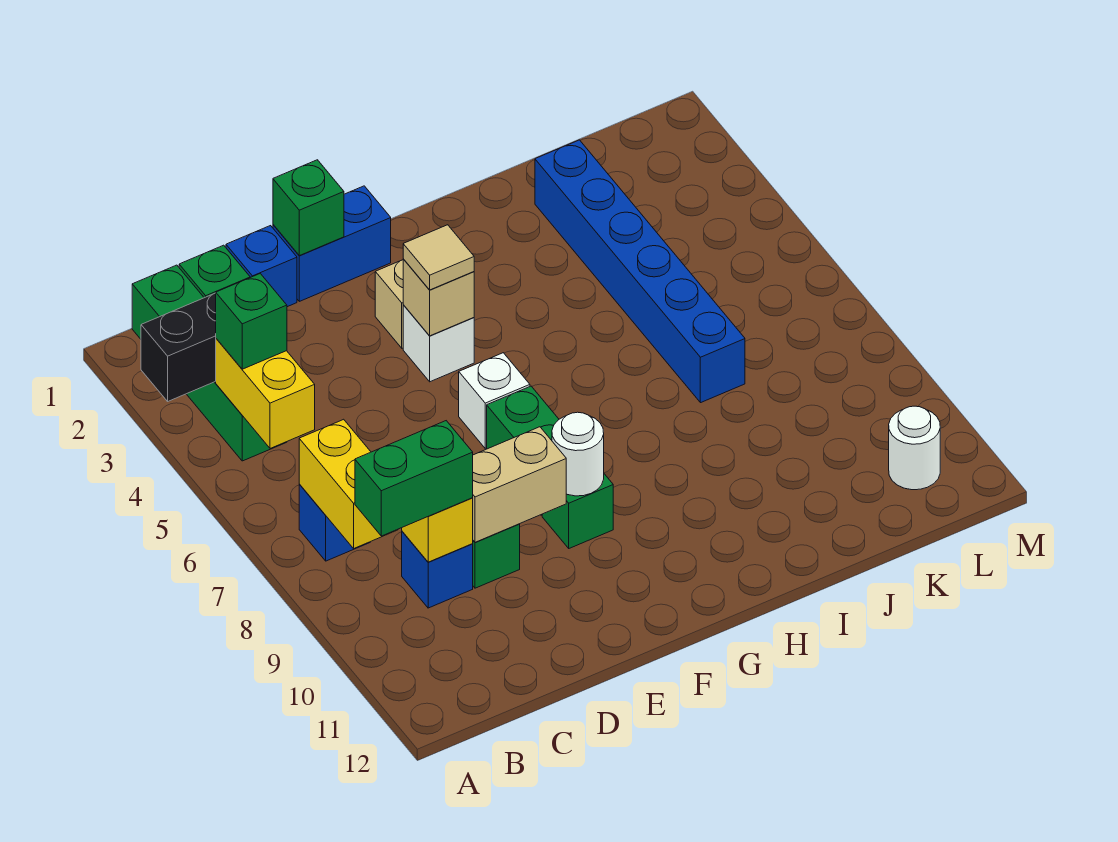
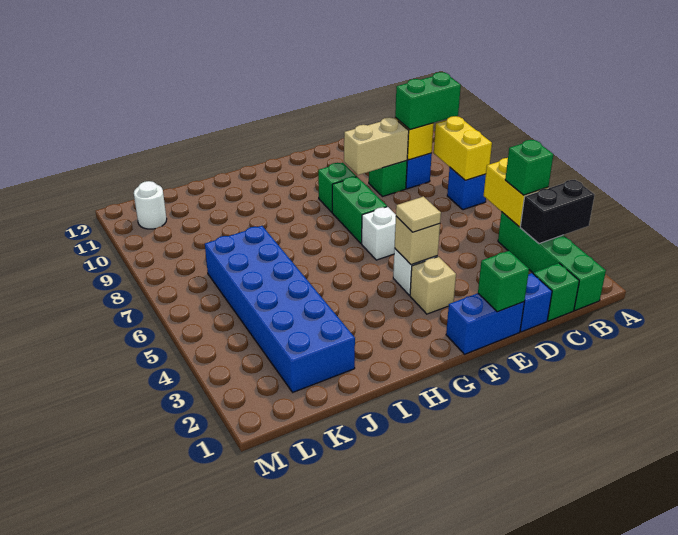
white 1x1 round brick [552,412,604,496] -> none
blue 1x6 brick [535,140,745,403] -> blue 2x6 brick [205,226,355,392]

